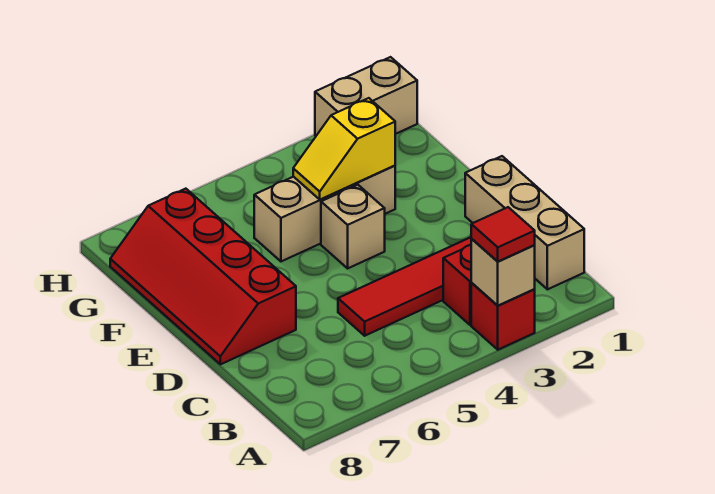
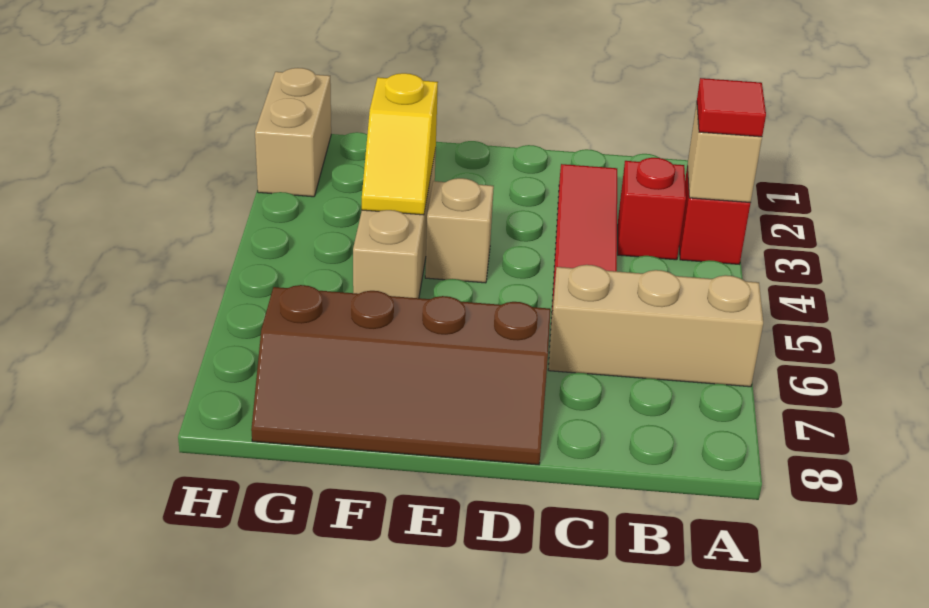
tan 1x3 brick [465,156,584,289] -> tan 1x3 brick moved to [548,265,763,387]
red 2x4 slope [110,189,296,364] -> brown 2x4 slope [251,285,551,465]

